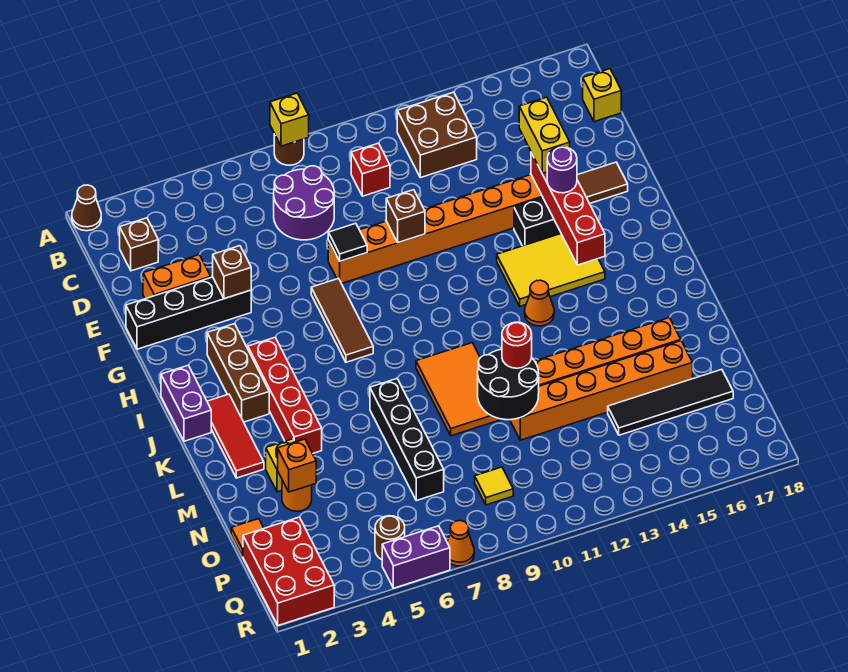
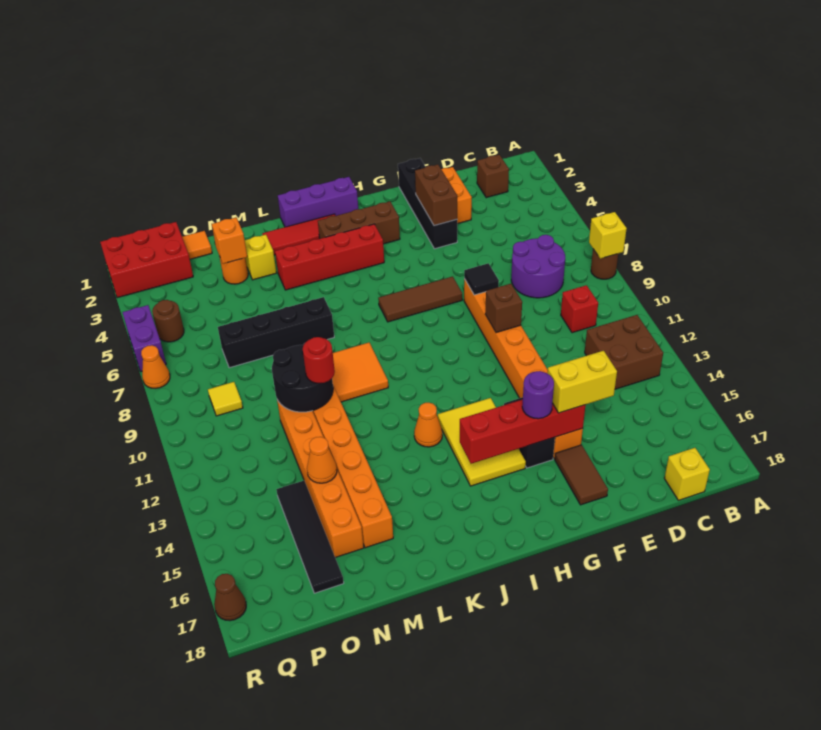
brown 1x1 cone [72,185,101,231] -> brown 1x1 cone moved to [214,574,246,621]
brown 1x1 brick [213,246,251,299] -> brown 1x2 brick [415,164,457,226]
purple 1x2 brick [161,365,211,441] -> purple 1x3 brick [278,177,358,227]
none -> orange 1x1 cone [307,437,337,483]

